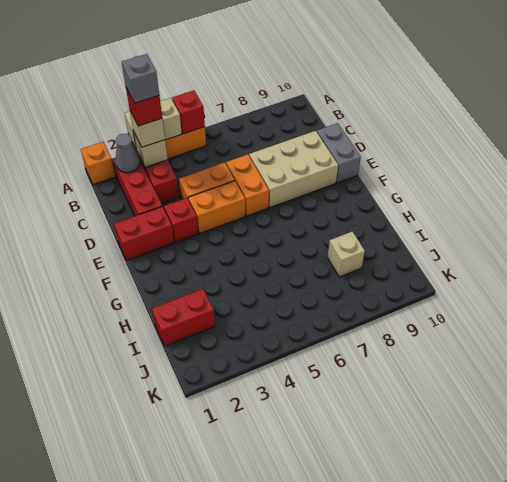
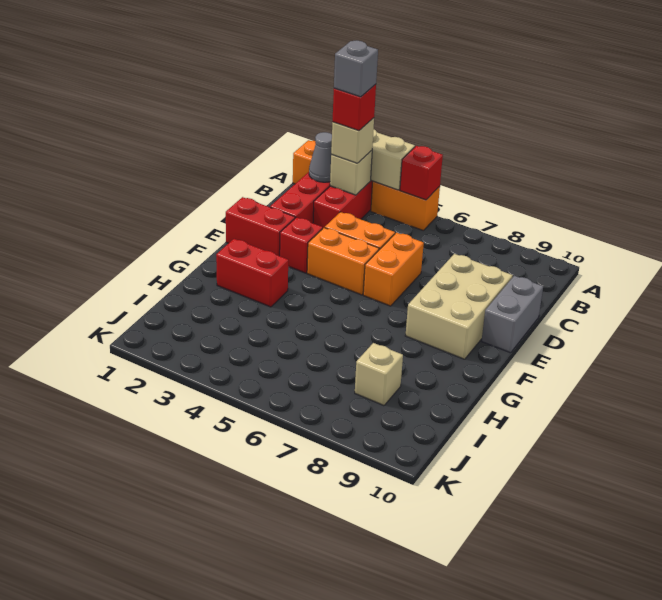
tan 2x3 brick [249,131,338,208] -> tan 2x3 brick turned to [405,254,513,359]
red 1x2 brick [152,289,215,346] -> red 1x2 brick moved to [216,239,288,307]

